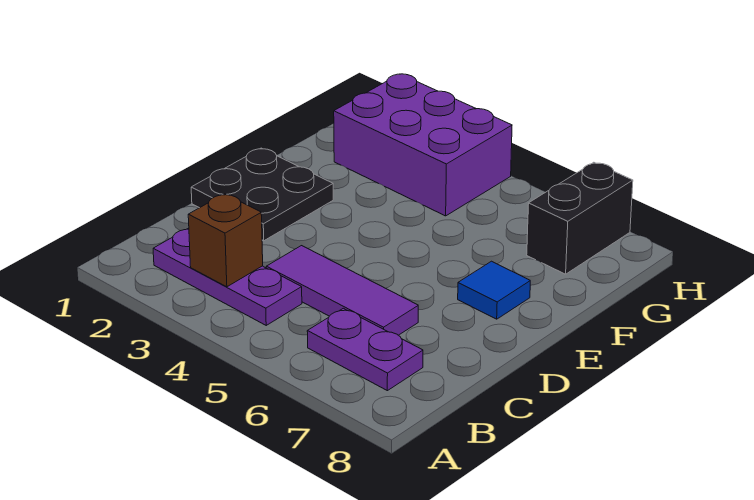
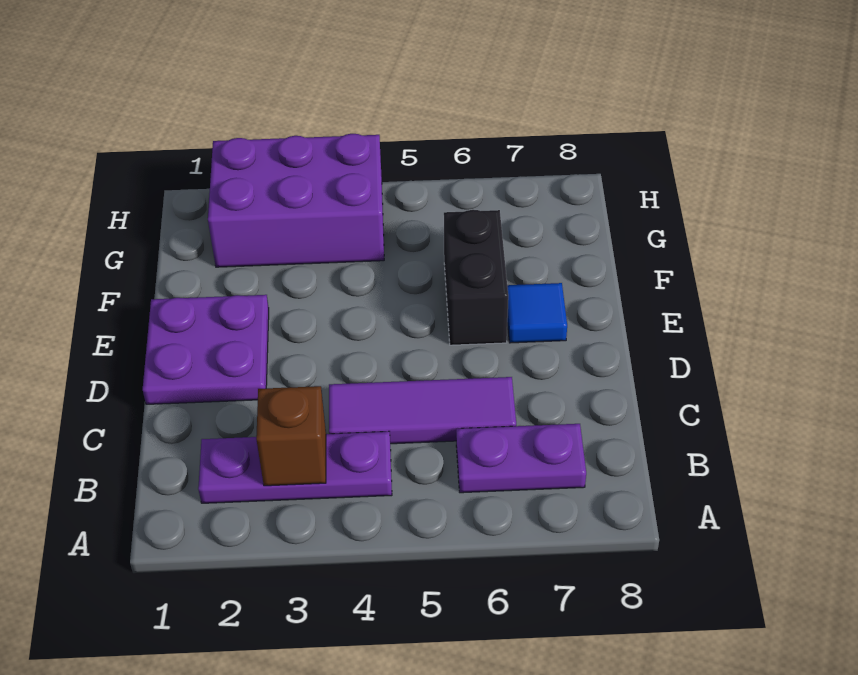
black 2x2 plate [191,148,333,241] -> purple 2x2 plate [143,295,269,404]
black 1x2 brick [527,162,633,274] -> black 1x2 brick moved to [444,210,508,345]

